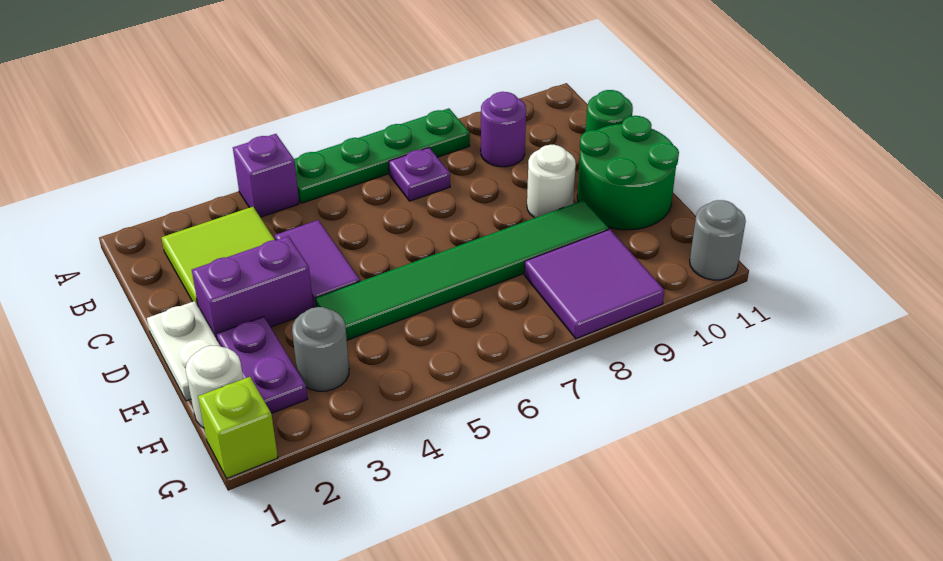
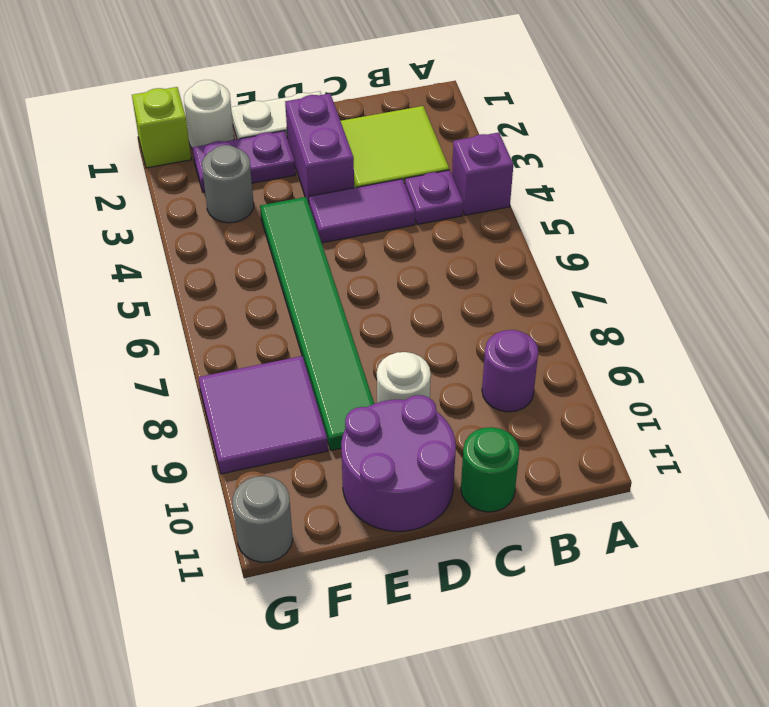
green 1x4 plate [294,108,470,203] -> none
purple 1x1 plate [389,148,450,201] -> purple 1x1 plate moved to [405,170,463,224]
green 2x2 round brick [577,116,679,230] -> purple 2x2 round brick [341,395,456,531]

